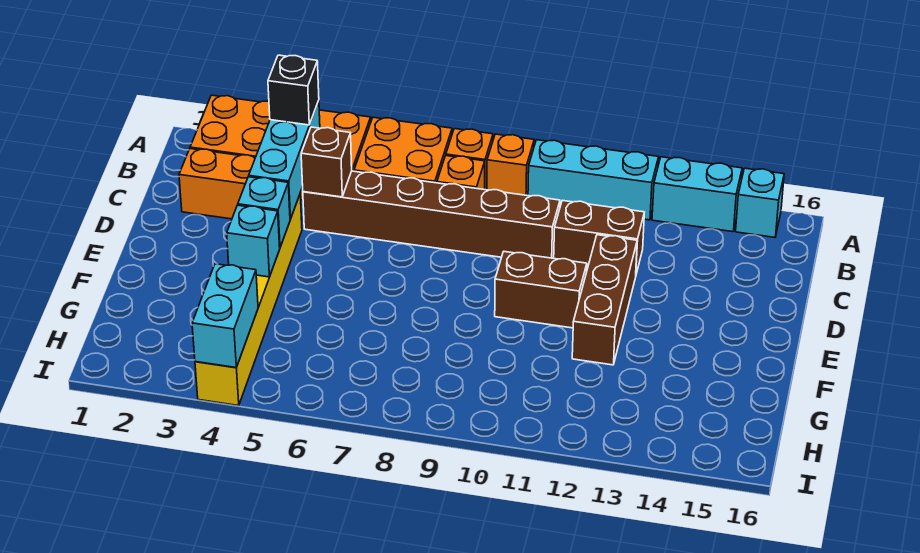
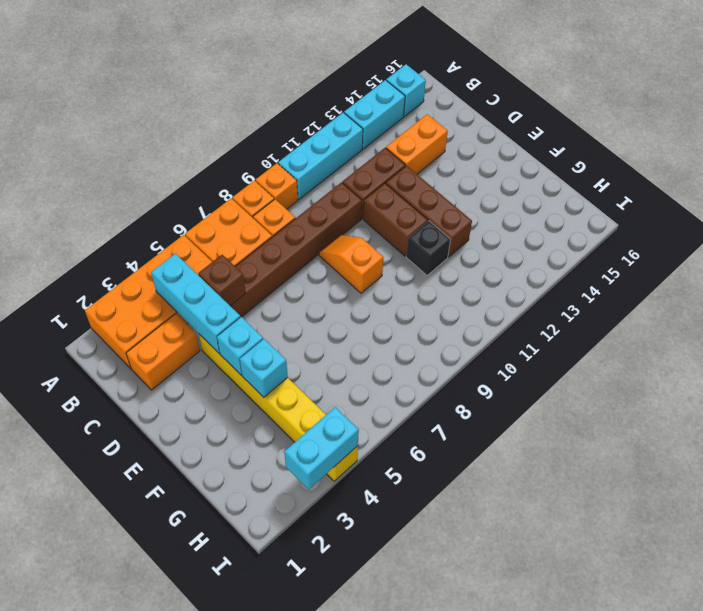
black 1x1 brick [268,55,319,125] -> black 1x1 brick moved to [406,221,450,275]
none -> orange 1x2 brick [386,114,448,174]
none -> orange 1x2 slope [319,235,383,293]
brown 1x2 brick [495,252,587,328] -> brown 1x2 brick turned to [363,183,428,256]
cyan 1x2 brick [192,264,258,367] -> cyan 1x2 brick turned to [284,407,359,489]

